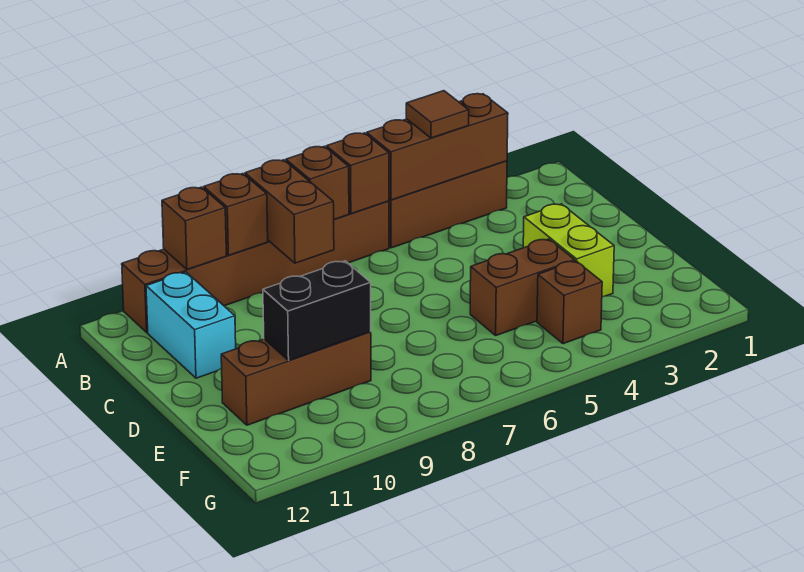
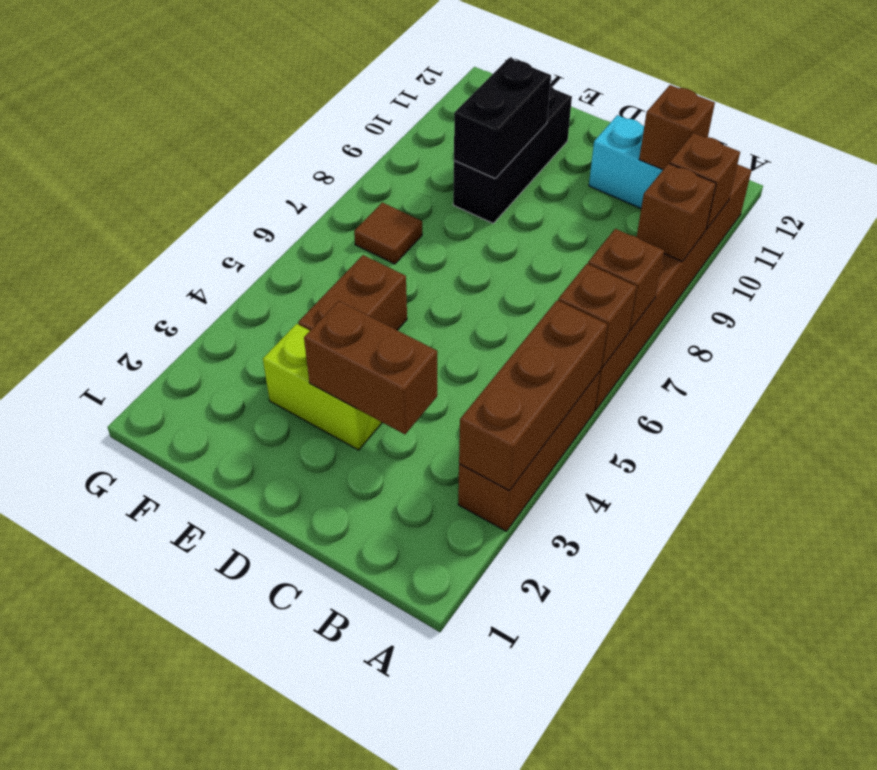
brown 1x1 tile [406,91,469,138] -> brown 1x1 tile moved to [354,202,422,264]
brown 1x2 brick [245,160,334,263] -> brown 1x2 brick moved to [304,301,437,434]
brown 1x3 brick [221,332,371,425] -> black 1x3 brick [453,86,572,223]
brown 1x1 brick [537,261,602,344] -> brown 1x1 brick moved to [639,85,715,170]

